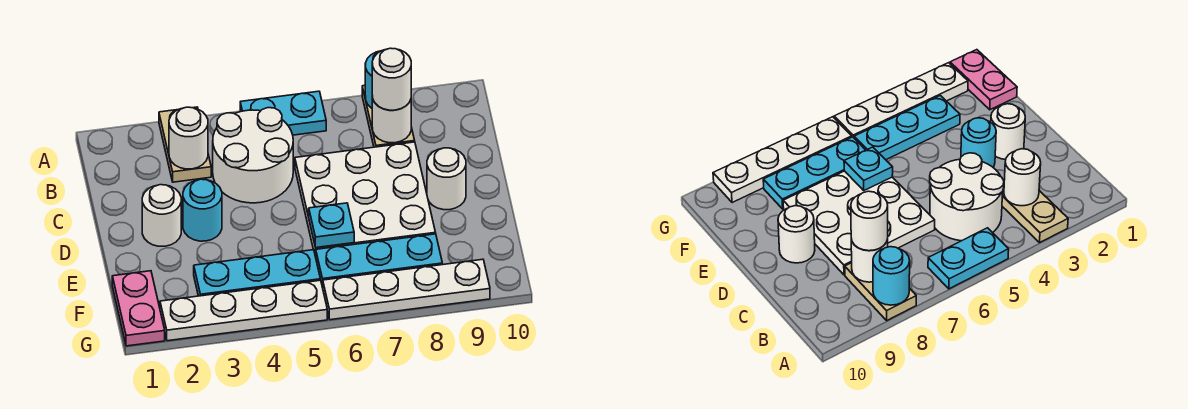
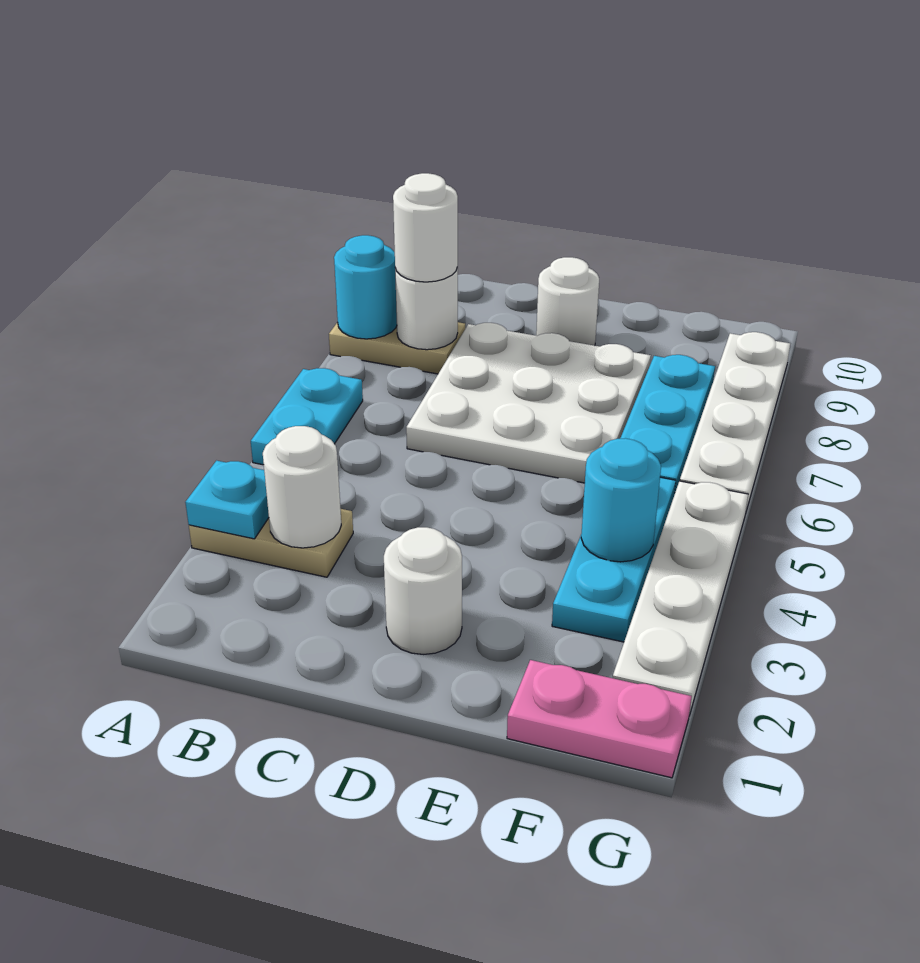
white 2x2 round brick [213,108,293,203] -> none
cyan 1x1 round brick [183,179,222,241] -> cyan 1x1 round brick moved to [581,438,661,562]
cyan 1x1 plate [309,203,354,248] -> cyan 1x1 plate moved to [185,461,269,539]

